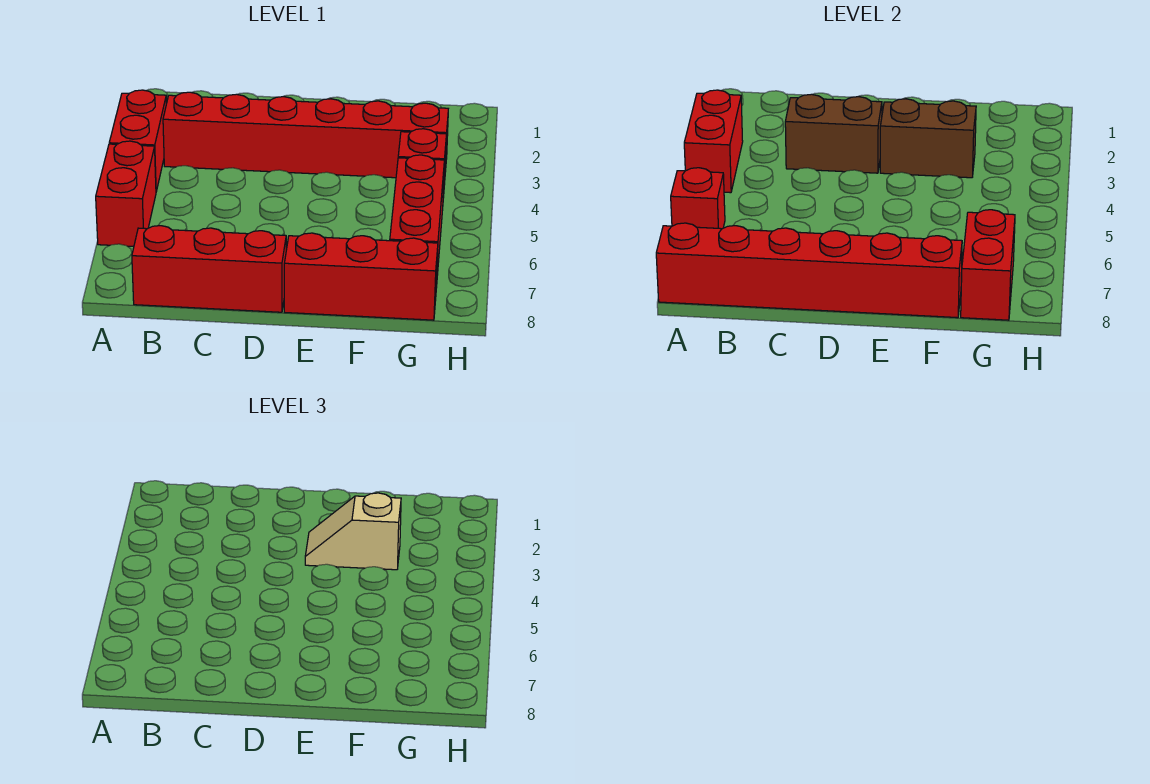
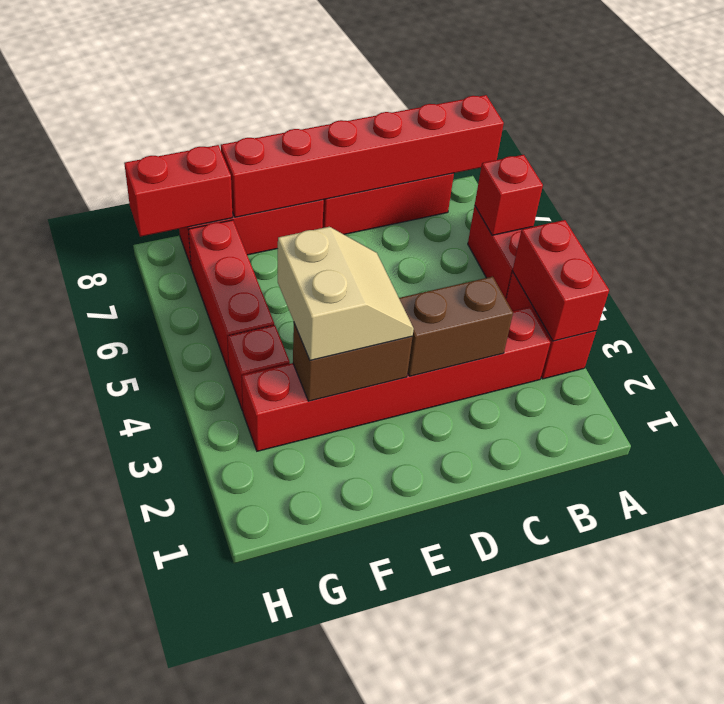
tan 1x2 slope [305,493,401,570] -> tan 2x2 slope [278,227,414,360]
red 1x2 brick [961,210,1015,320] -> red 1x2 brick turned to [124,145,232,237]

